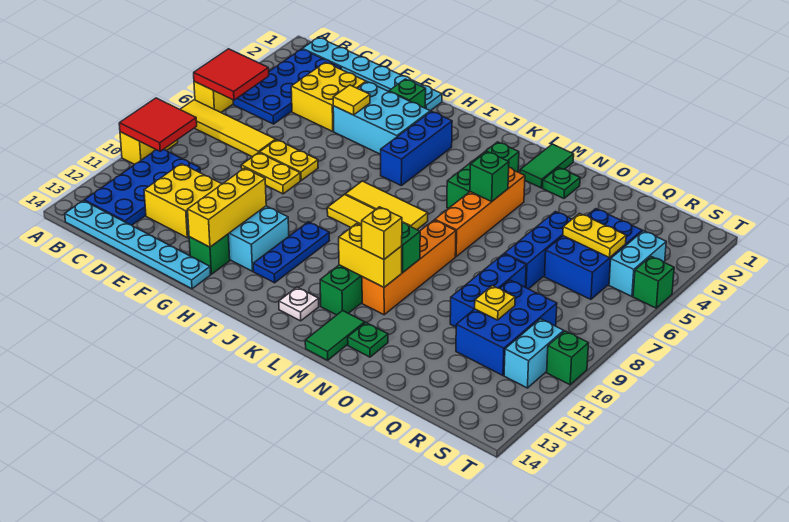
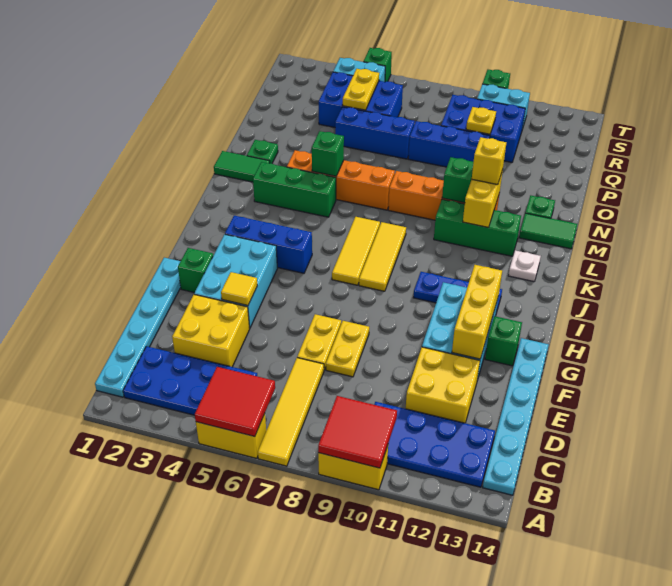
yellow 1x3 brick [188,168,266,247] -> yellow 1x3 brick turned to [452,265,502,359]

